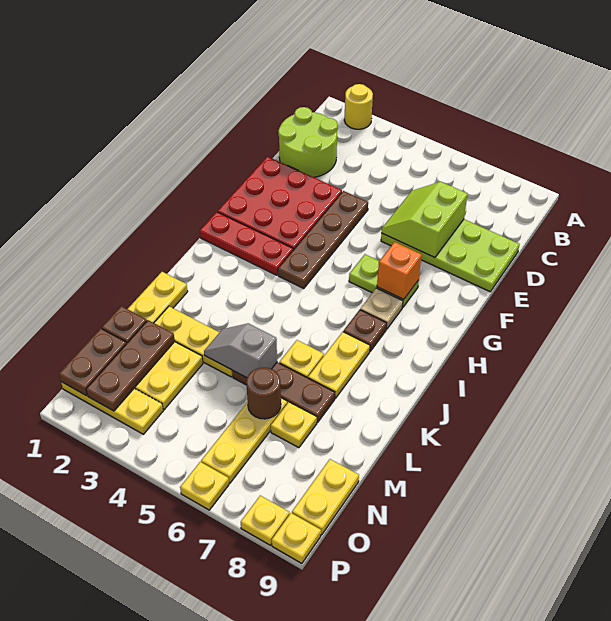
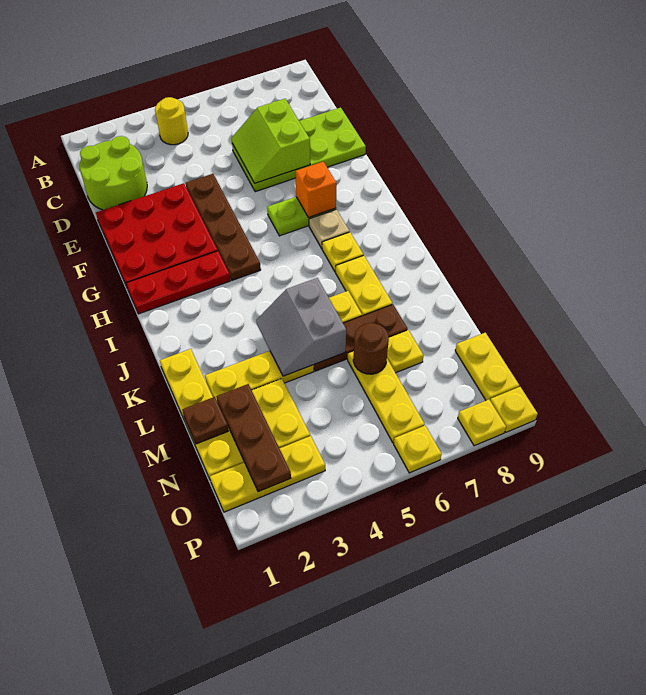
yellow 1x1 round brick [344,84,373,129] -> yellow 1x1 round brick moved to [155,97,188,145]
brown 1x1 plate [343,310,387,351] -> yellow 1x1 plate [322,232,363,272]
grey 1x2 slope [204,323,277,378] -> grey 2x2 slope [256,278,346,376]
brown 1x2 plate [59,328,126,396] -> none

